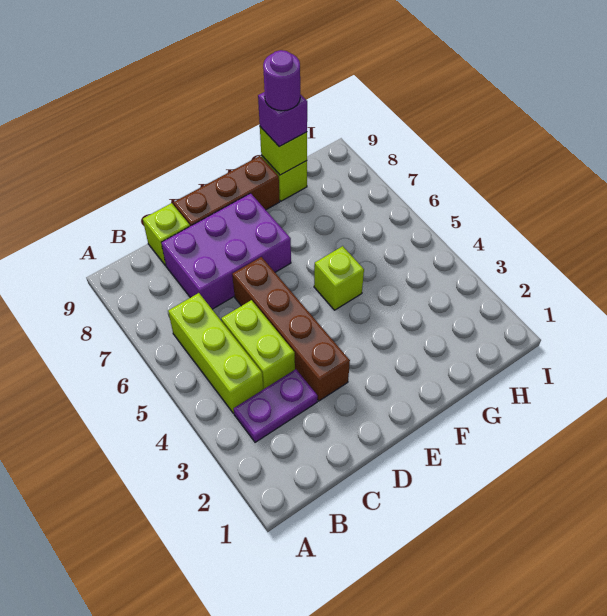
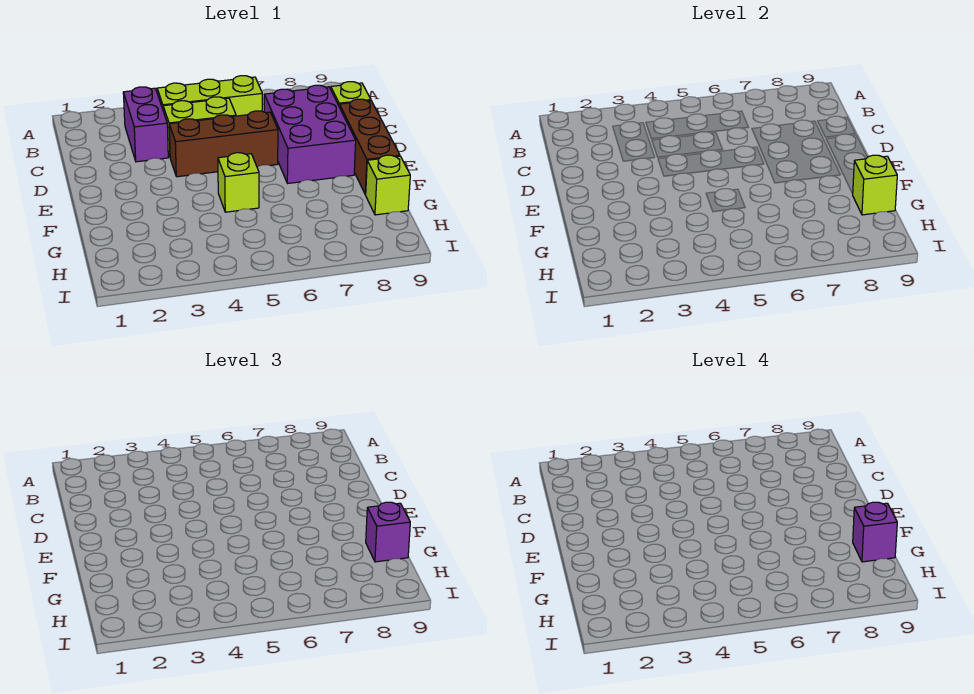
purple 1x2 plate [234,369,318,442] -> purple 1x2 brick [123,87,168,162]
brown 1x4 brick [232,257,350,401] -> brown 1x3 brick [169,111,278,177]
purple 1x1 round brick [263,50,300,111] -> purple 1x1 brick [853,502,897,562]

